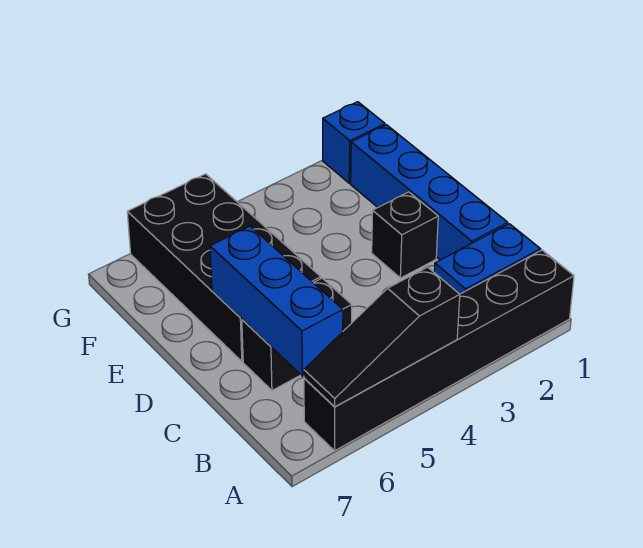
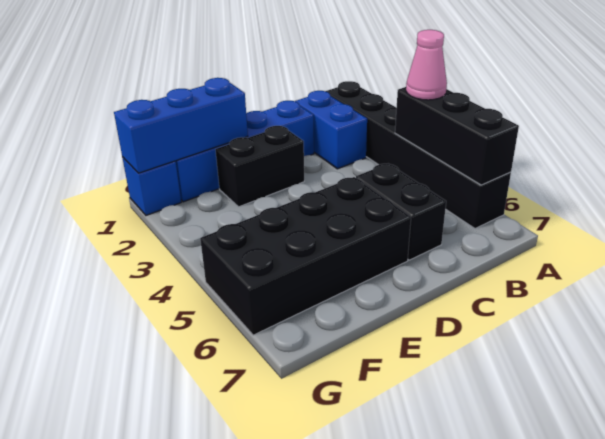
black 1x3 slope [304,267,460,407] -> black 1x3 brick [395,87,519,185]
none -> pink 1x1 cone [406,30,447,100]
blue 1x3 brick [210,226,343,376] -> blue 1x3 brick moved to [114,78,248,173]
black 1x1 brick [372,192,438,278] -> black 1x2 brick [215,126,304,207]

